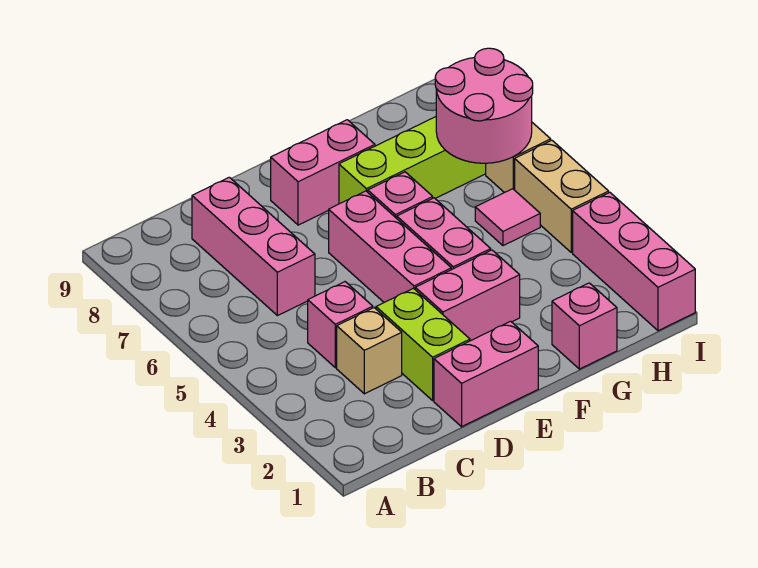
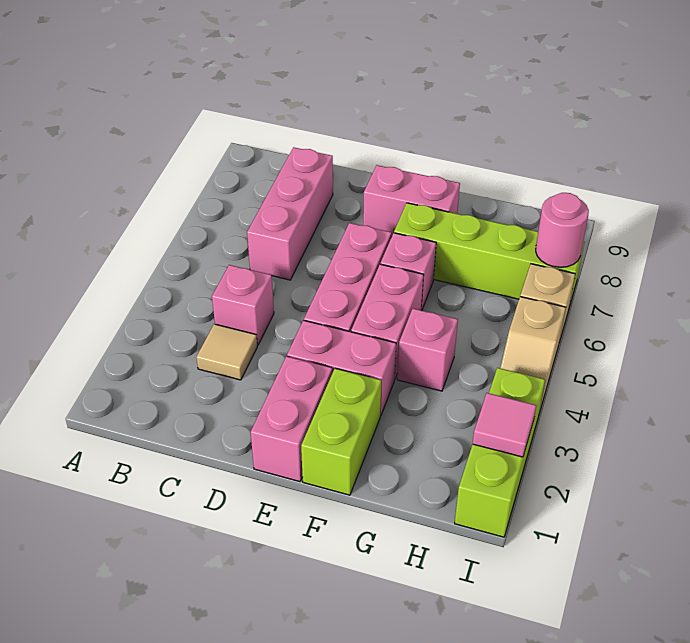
tan 1x1 brick [337,308,402,394] -> tan 1x1 tile [196,324,257,380]
pink 1x2 brick [434,321,538,427] -> pink 1x2 brick turned to [251,356,332,482]
lime 1x2 brick [376,288,470,400] -> lime 1x2 brick moved to [301,369,381,495]
pink 1x1 brick [552,283,617,369] -> pink 1x1 brick moved to [397,309,458,391]
pink 1x1 tile [475,189,540,246] -> pink 1x1 tile moved to [473,393,536,457]
pink 2x2 round brick [435,48,533,163] -> pink 1x1 round brick [536,193,589,267]
pink 1x3 brick [573,193,695,331] -> lime 1x3 brick [455,368,545,537]
tan 1x2 brick [515,140,609,252] -> tan 1x2 slope [500,297,566,413]

